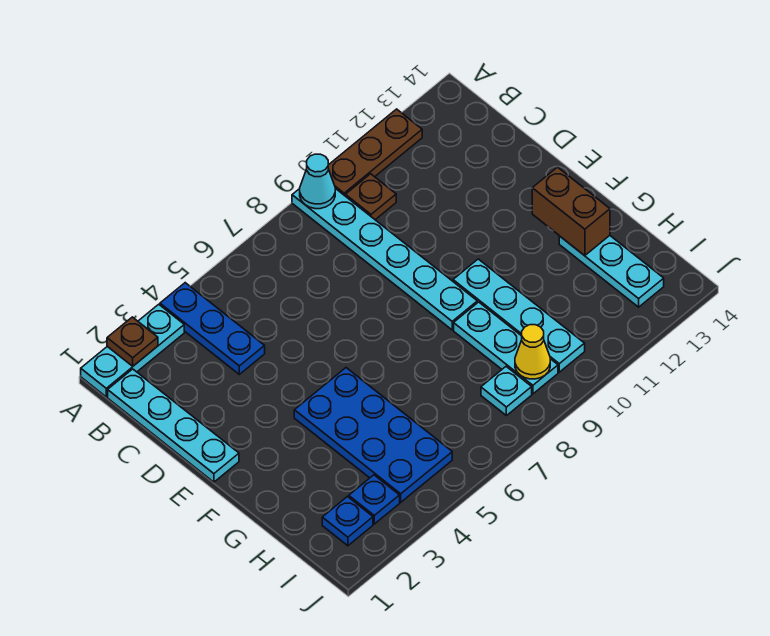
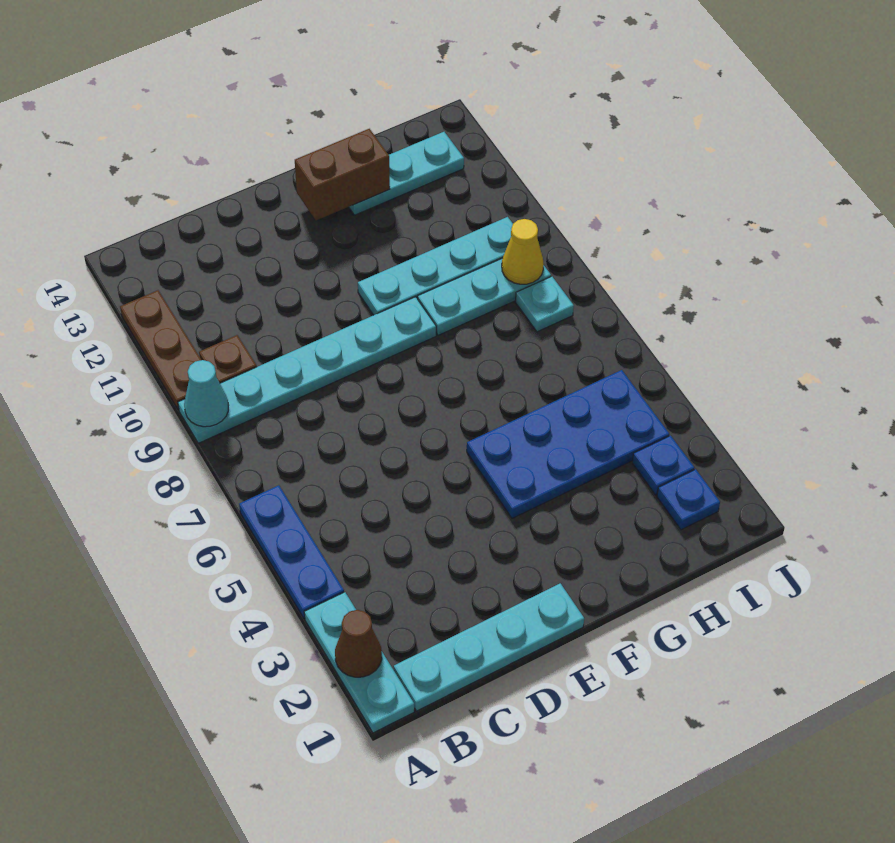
brown 1x1 plate [107,317,158,366] -> brown 1x1 cone [335,610,382,677]
blue 1x3 plate [160,283,265,374] -> blue 1x3 plate turned to [239,485,344,619]

